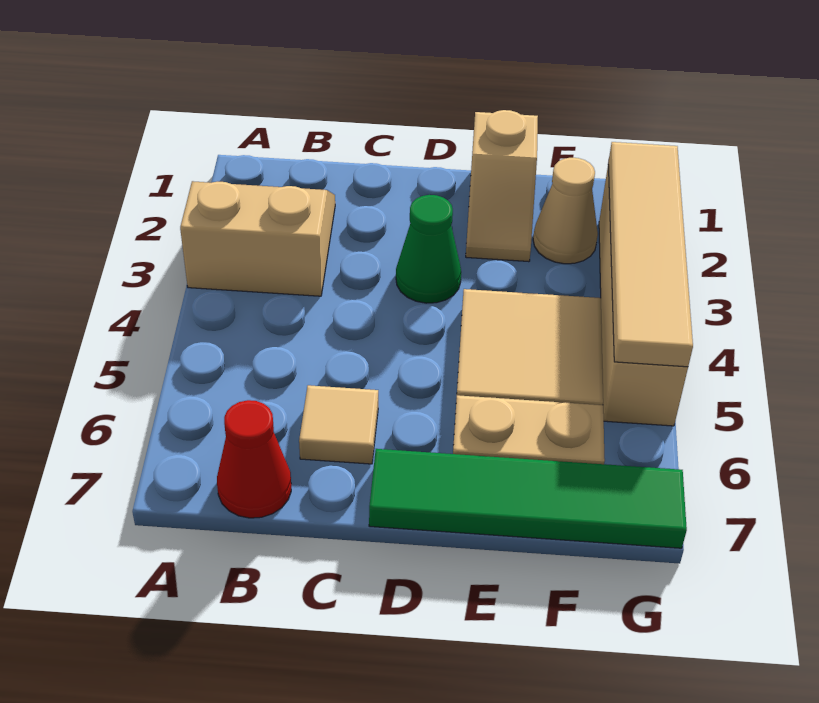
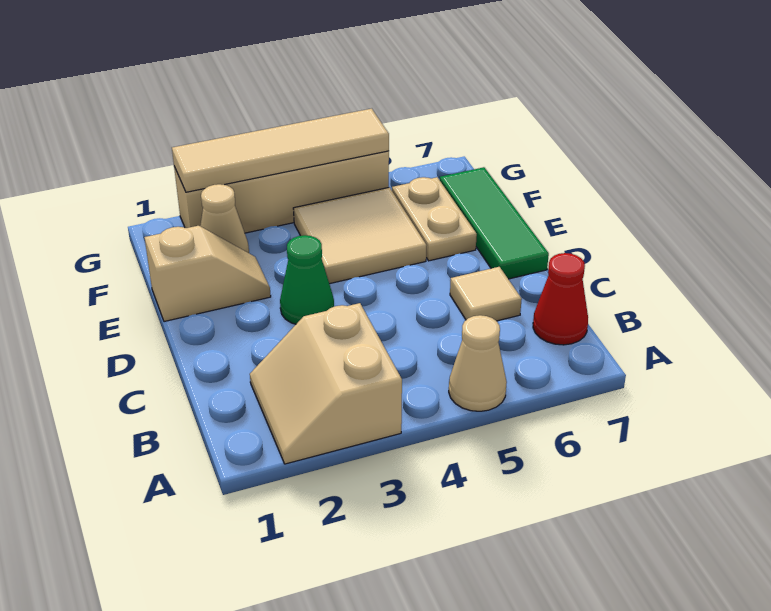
none -> tan 1x1 cone [449,315,507,411]
green 1x4 tile [369,449,687,548] -> green 1x3 tile [440,167,549,279]

